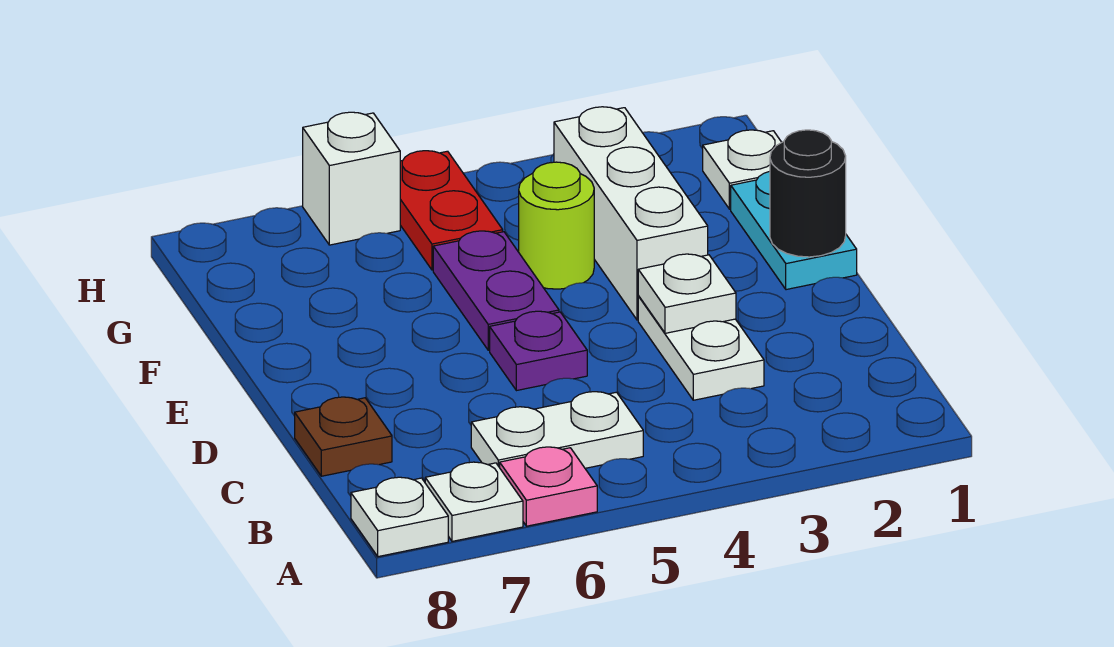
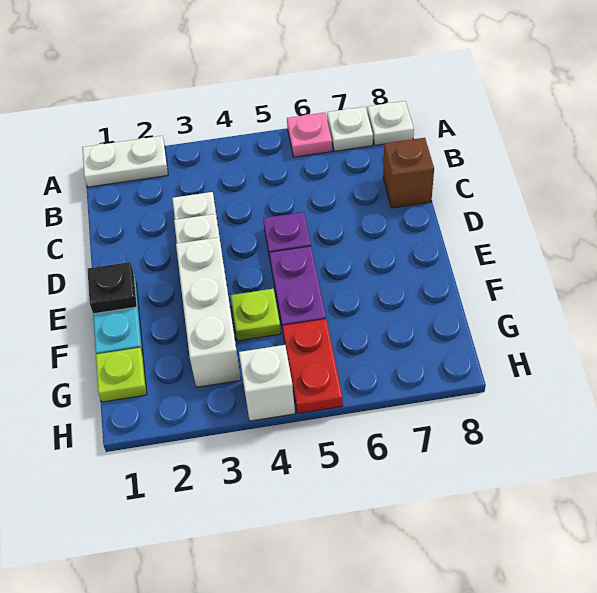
white 1x2 plate [471,392,643,468] -> white 1x2 plate moved to [82,136,168,187]
brown 1x1 plate [295,397,392,476] -> brown 1x1 brick [383,138,434,208]
black 1x1 round brick [770,130,846,257] -> black 1x1 plate [88,262,137,314]
lime 1x1 round brick [519,162,594,289] -> lime 1x1 plate [231,289,281,341]
white 1x1 plate [703,130,782,209] -> lime 1x1 plate [96,348,147,402]
white 1x1 brick [303,112,400,245] -> white 1x1 brick moved to [239,345,295,421]

